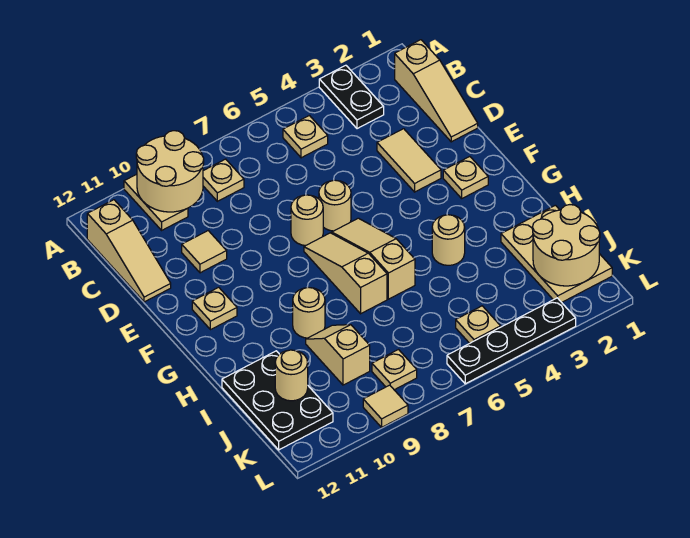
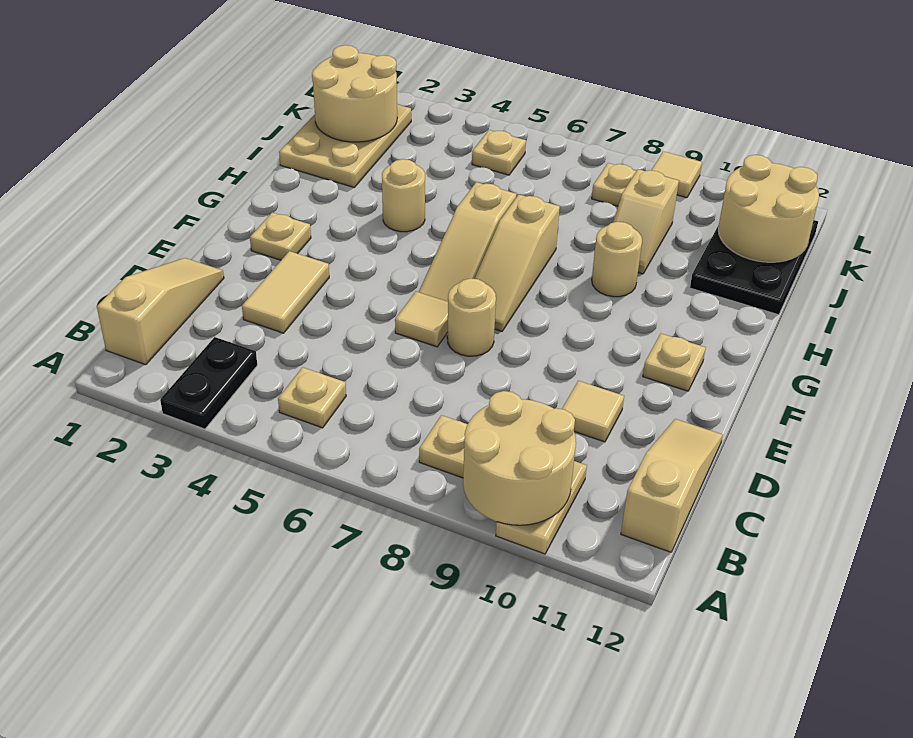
tan 1x1 round brick [319,180,351,231] -> tan 1x1 tile [395,292,448,347]
tan 1x1 round brick [275,350,308,401] -> tan 2x2 round brick [718,155,819,262]
black 1x4 plate [447,298,576,384] -> none

